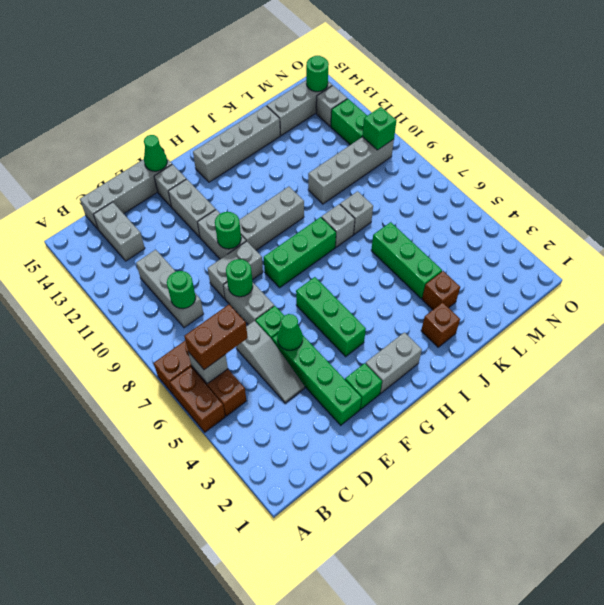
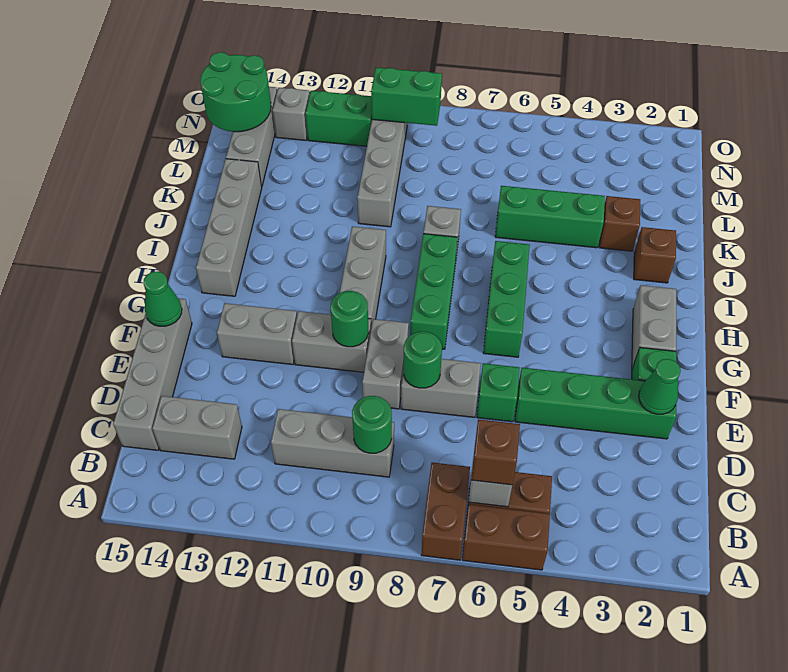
brown 1x2 brick [184,305,248,370] -> brown 1x1 brick [471,419,520,485]
grey 1x3 slope [236,321,305,403] -> none
green 1x1 cone [277,314,303,350] -> green 1x1 cone moved to [639,359,681,414]
grey 1x1 brick [154,164,186,206] -> none
green 1x3 brick [296,277,366,357] -> green 1x3 brick turned to [483,241,530,357]
grey 1x1 brick [340,191,373,234] -> none
green 1x1 brick [362,107,396,150] -> green 1x2 brick [371,67,442,126]
green 1x1 round brick [306,56,329,92] -> green 2x2 round brick [200,52,271,132]

